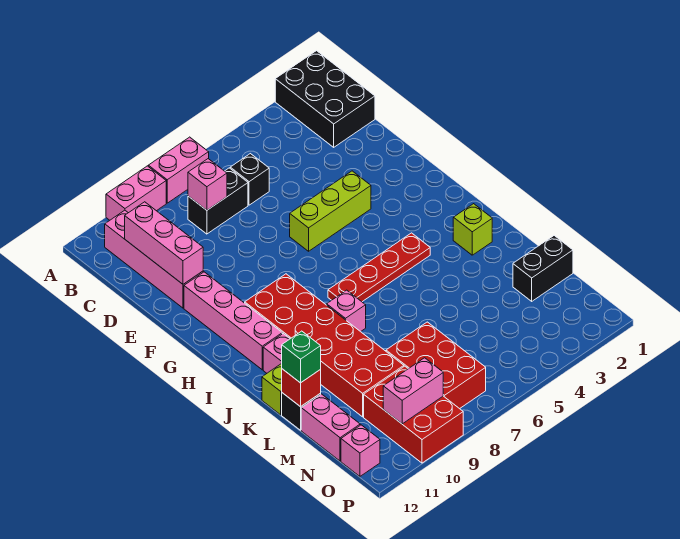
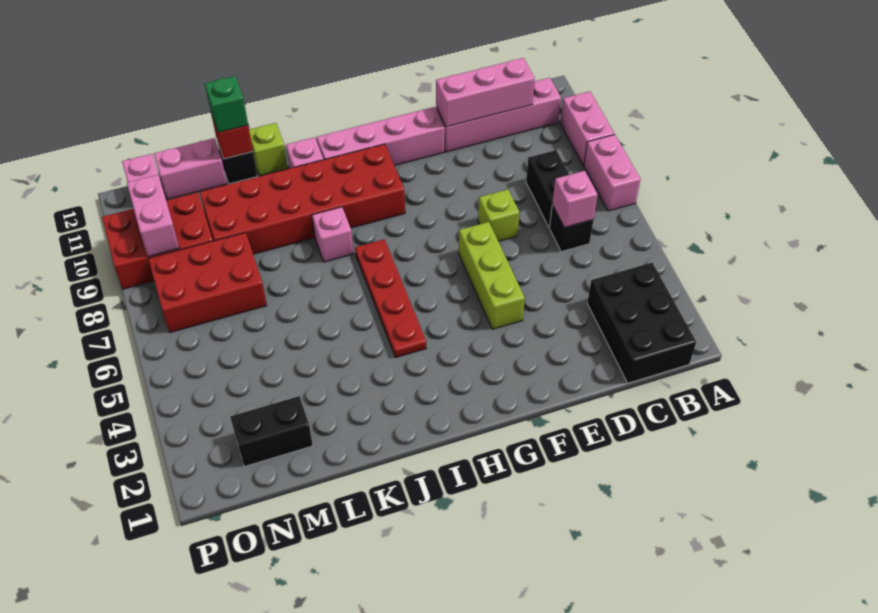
black 2x3 brick [275,51,375,147] -> black 2x3 brick turned to [587,263,696,383]
pink 1x1 brick [188,159,227,210] -> pink 1x1 brick moved to [552,171,598,227]
lime 1x1 brick [453,204,492,255] -> lime 1x1 brick moved to [478,189,519,241]
black 1x2 brick [513,236,573,301] -> black 1x2 brick turned to [230,396,313,467]

